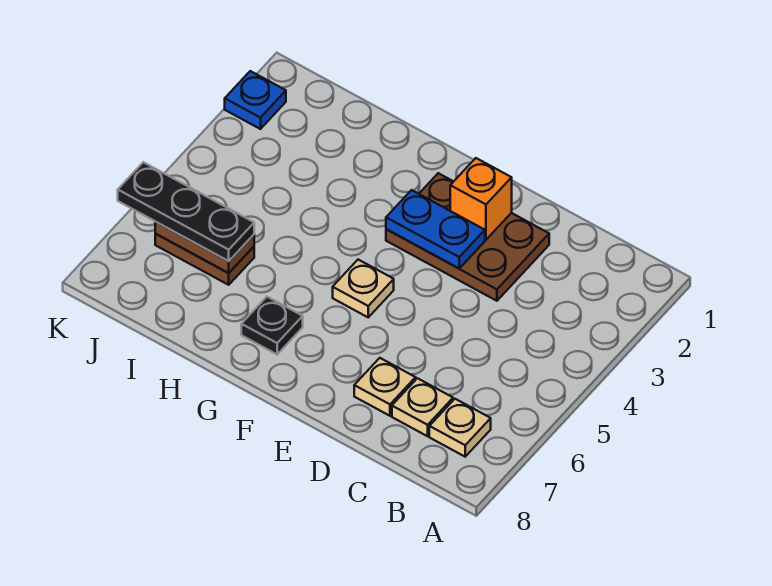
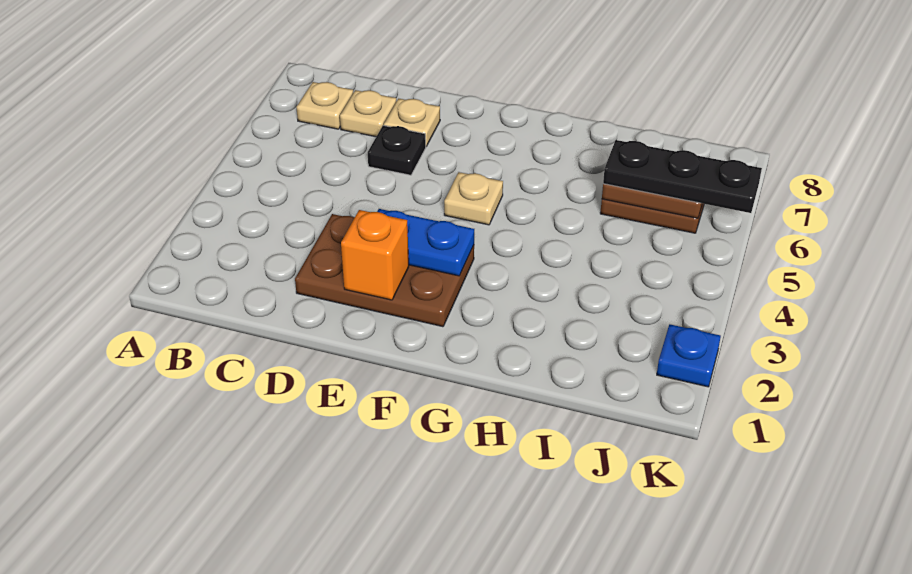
black 1x1 plate [241,297,303,354] -> black 1x1 plate moved to [368,125,426,175]

